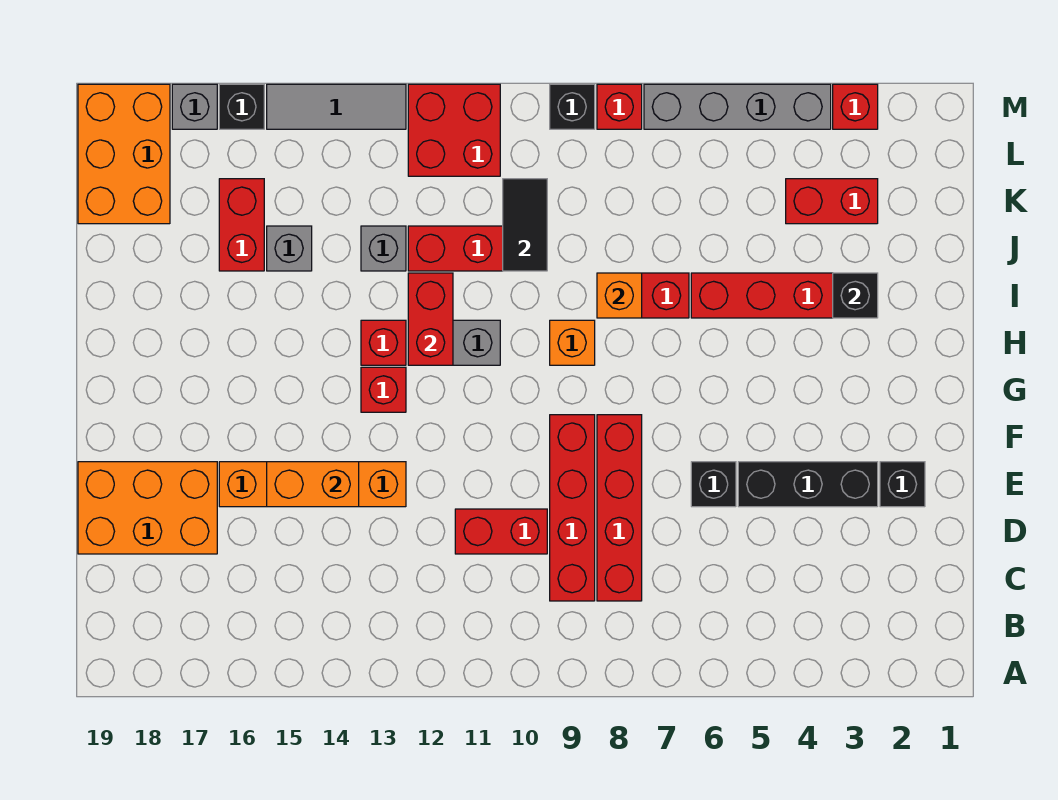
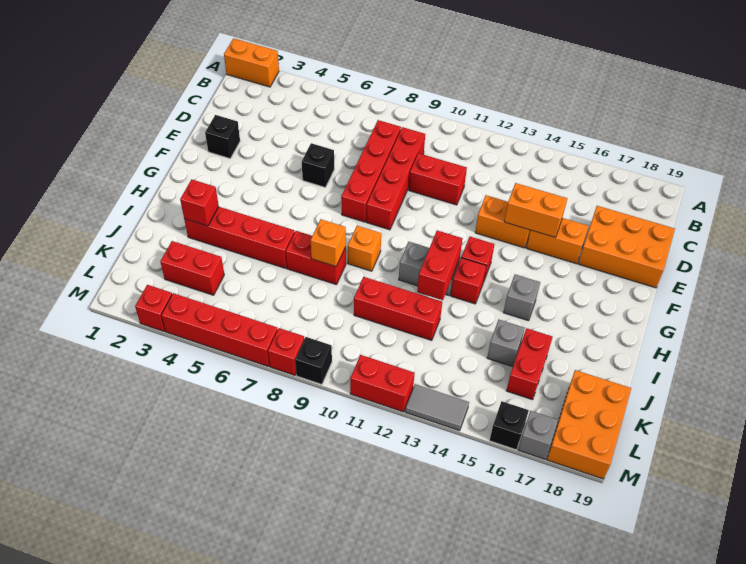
none -> orange 1x2 brick [224,38,279,87]
black 1x3 brick [738,462,878,507] -> none
black 1x1 brick [833,273,878,318] -> red 1x1 brick [180,179,219,226]
black 1x2 tile [503,179,547,271] -> none
grey 1x1 brick [361,226,406,271] -> grey 1x1 brick moved to [503,274,540,321]
red 2x2 brick [408,84,500,176] -> red 1x2 brick [350,355,415,412]
grey 1x4 brick [644,84,831,129] -> red 1x4 brick [161,293,278,367]
grey 1x3 tile [267,84,406,129] -> grey 1x2 tile [405,384,469,431]

